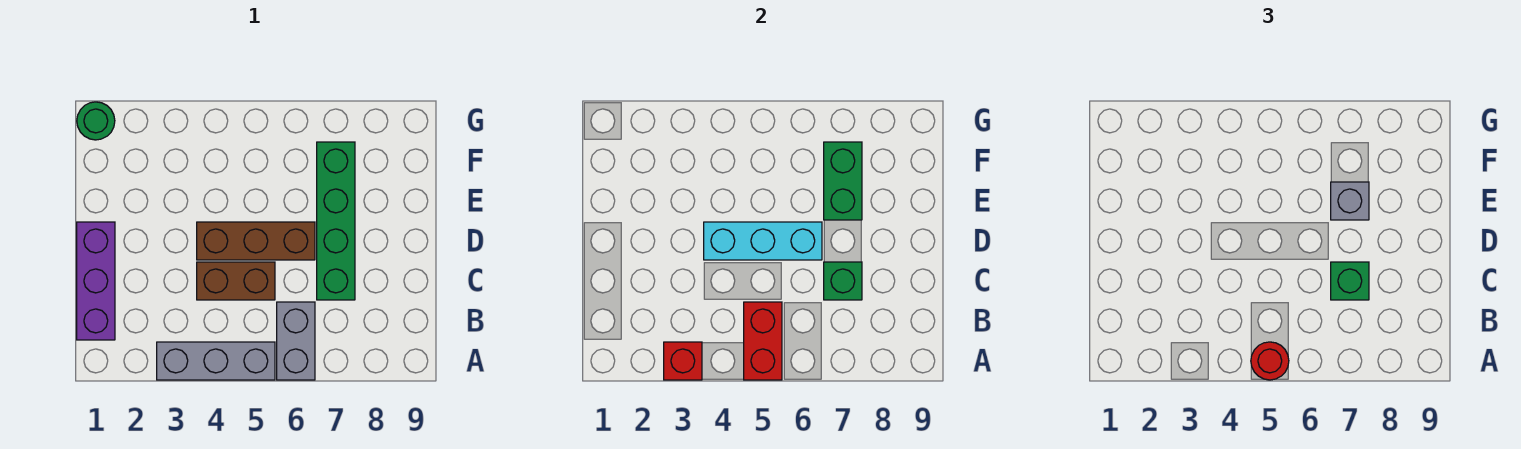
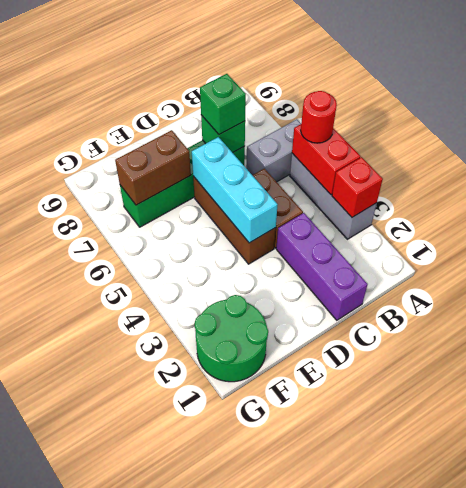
red 1x2 brick [744,302,782,380] -> red 1x2 brick turned to [292,124,361,195]
purple 1x3 brick [77,222,115,340] -> purple 1x3 brick turned to [276,213,367,320]
green 1x2 brick [824,142,862,220] -> brown 1x2 brick [115,130,191,205]
grey 1x1 brick [1331,182,1369,220] -> none
green 1x1 round brick [77,102,115,140] -> green 2x2 round brick [195,295,268,382]

